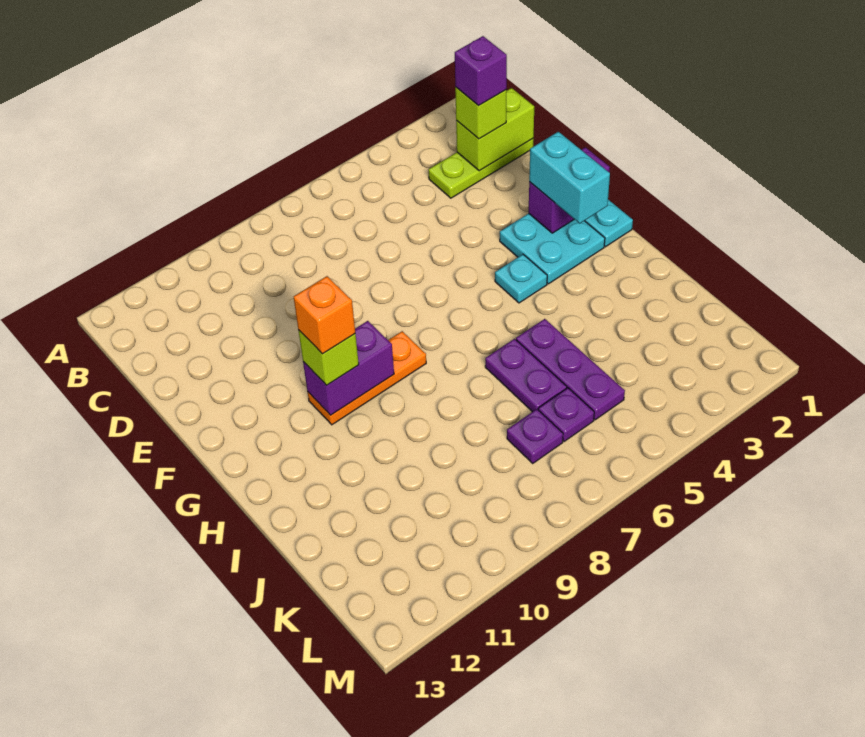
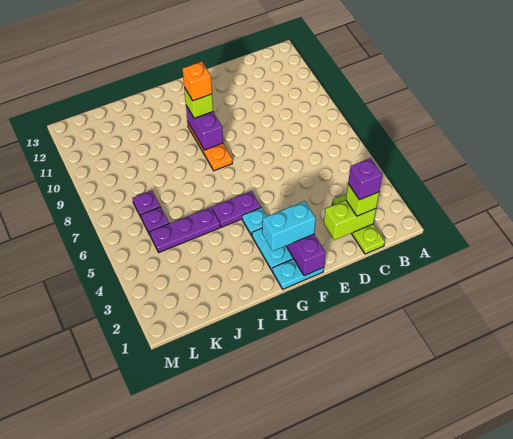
lime 1x2 brick [456,88,534,171] -> lime 1x2 brick turned to [324,200,376,240]
purple 1x2 plate [485,339,567,412] -> purple 1x2 plate moved to [212,191,261,227]

